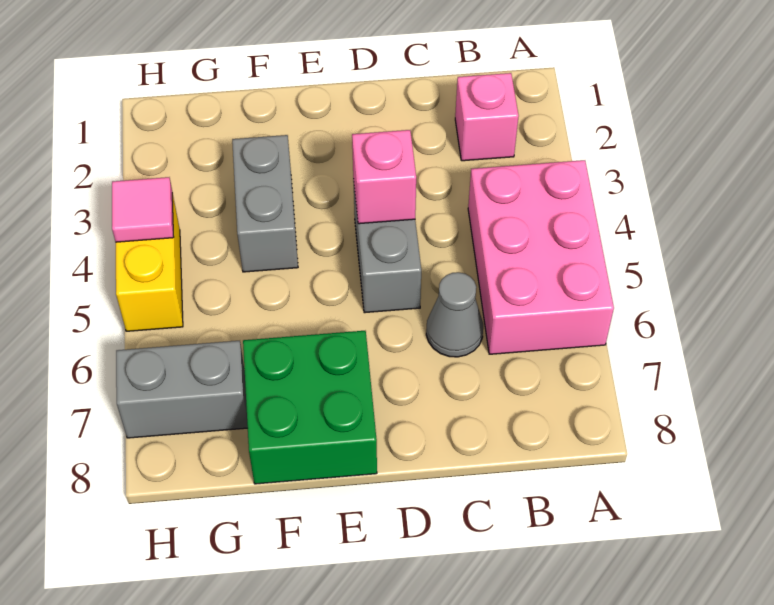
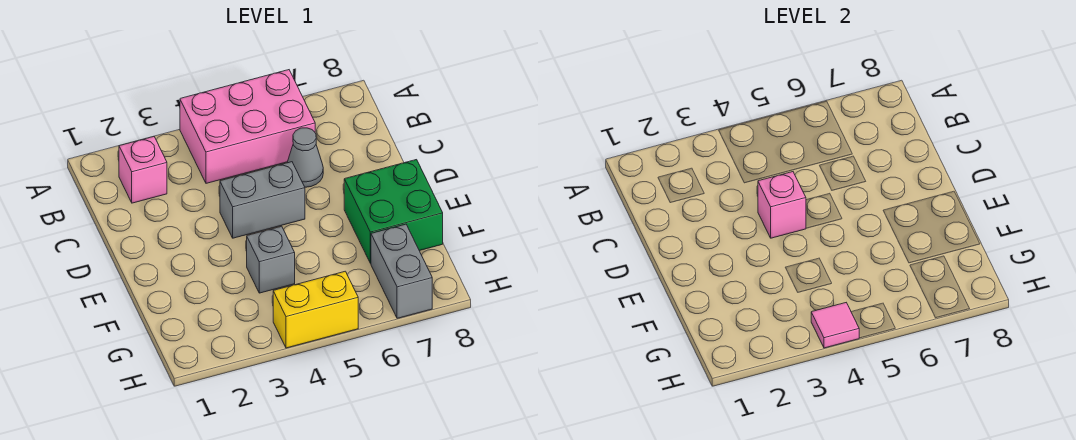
grey 1x2 brick [232,135,298,272] -> grey 1x1 brick [247,226,295,293]

